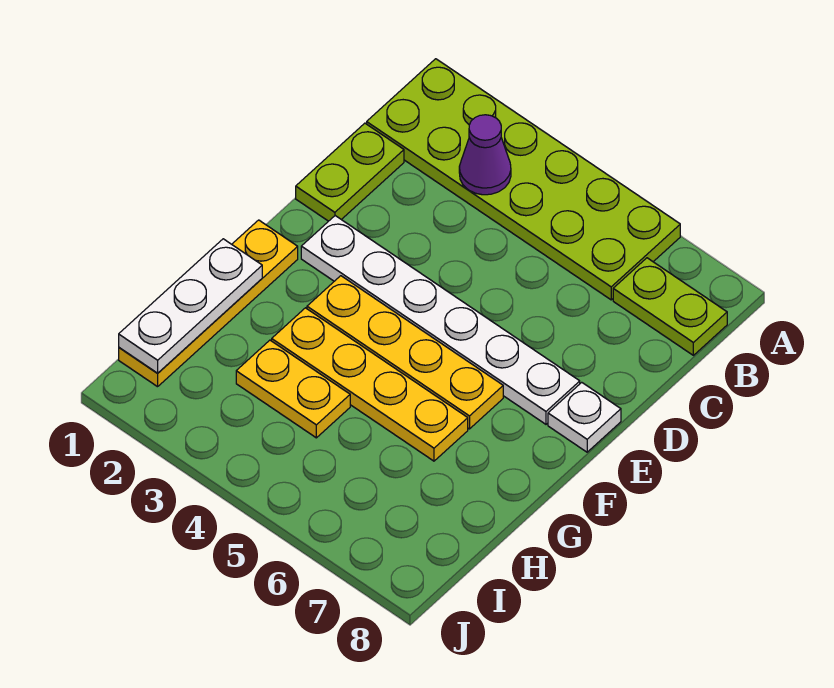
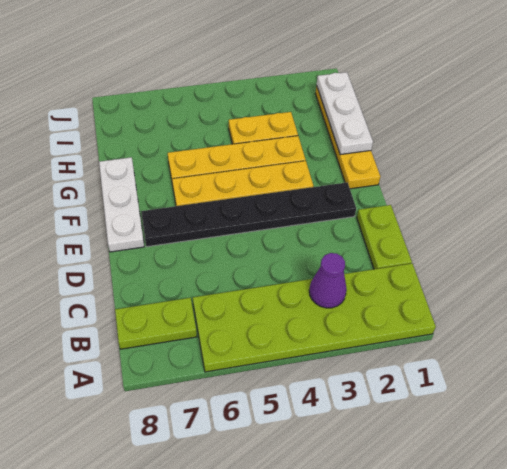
white 1x6 plate [301,216,580,424] -> black 1x6 plate [141,182,356,247]
white 1x1 plate [548,382,621,452] -> white 1x3 plate [99,157,144,252]

